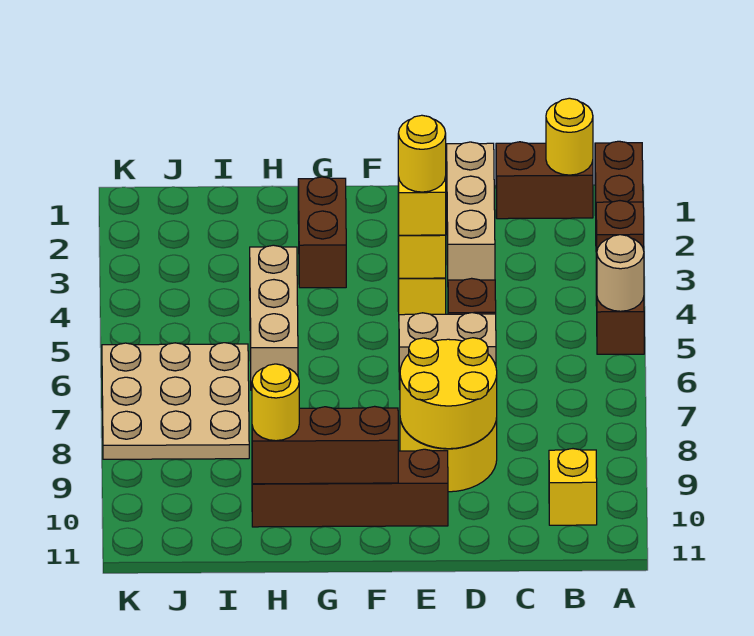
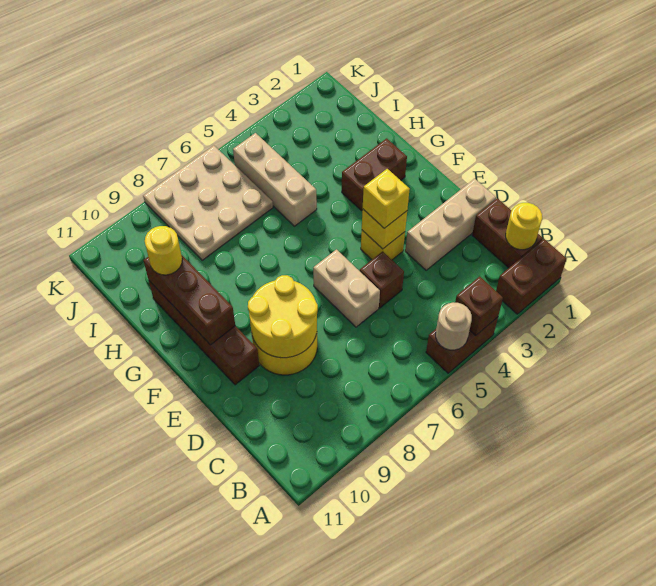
yellow 1x1 brick [549,449,597,525] -> none
yellow 1x1 round brick [398,115,446,192] -> none
tan 1x3 brick [250,245,298,390] -> tan 1x3 brick turned to [233,133,317,226]

